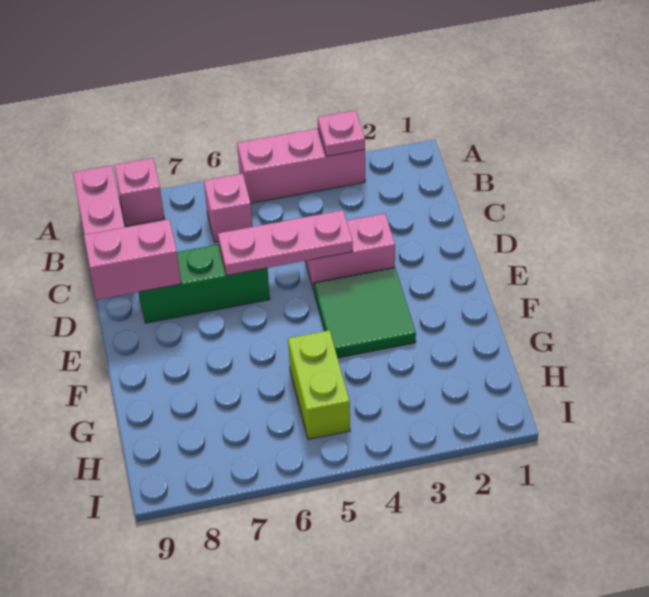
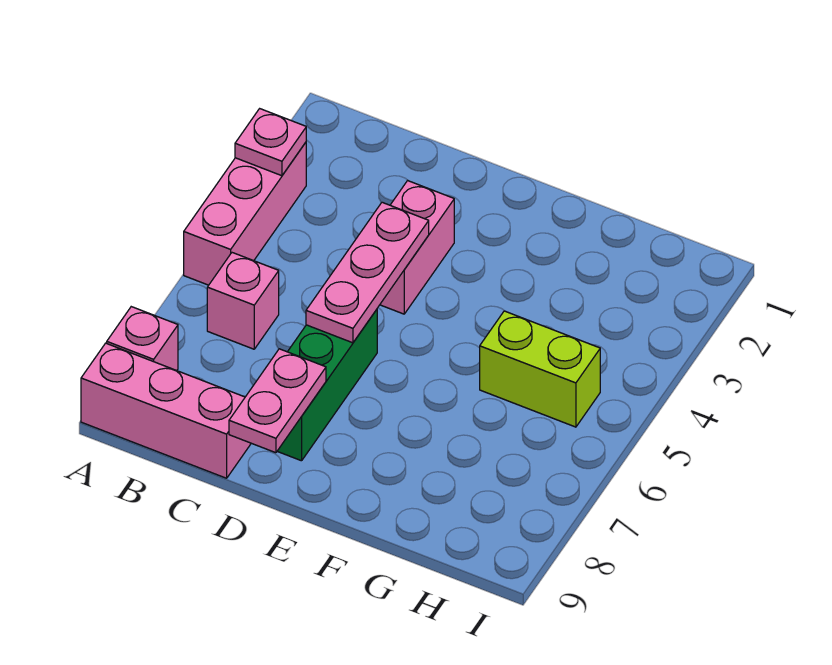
pink 1x2 brick [84,219,181,300] -> pink 1x2 plate [229,349,326,453]
green 2x2 tile [314,267,416,358] -> none

